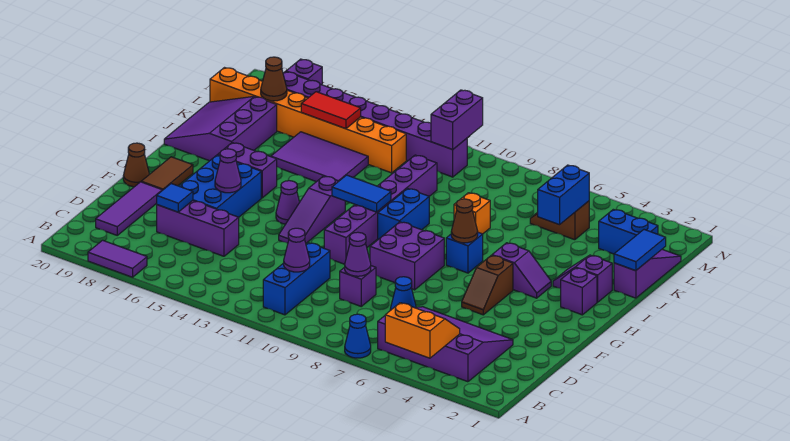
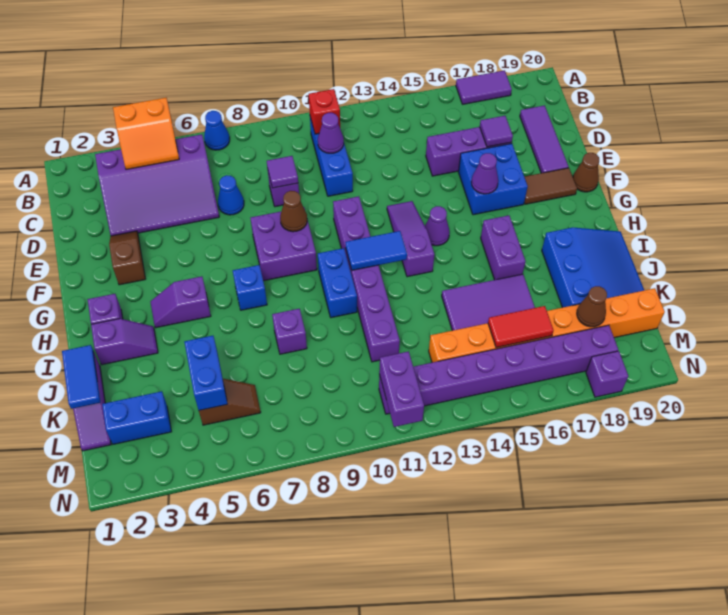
none -> red 1x1 brick [309,89,340,134]
purple 1x1 cone [345,232,371,276] -> purple 1x1 tile [267,156,298,188]
blue 1x1 tile [157,184,193,212] -> purple 1x1 tile [480,116,513,147]
blue 2x3 brick [179,155,261,217] -> blue 2x2 brick [459,144,528,215]
brown 1x2 slope [462,255,513,315] -> brown 1x2 slope moved to [109,231,145,285]
brown 1x2 tile [141,157,193,190] -> brown 1x2 tile turned to [524,168,577,204]
brown 1x1 cone [451,199,478,243] -> brown 1x1 cone moved to [280,191,307,232]
purple 1x2 brick [218,143,277,198] -> purple 1x2 brick turned to [481,215,525,280]
purple 3x3 slope [164,96,277,161] -> blue 3x3 slope [542,227,644,308]
orange 1x1 brick [454,193,490,234] -> purple 1x1 brick [272,309,307,354]

